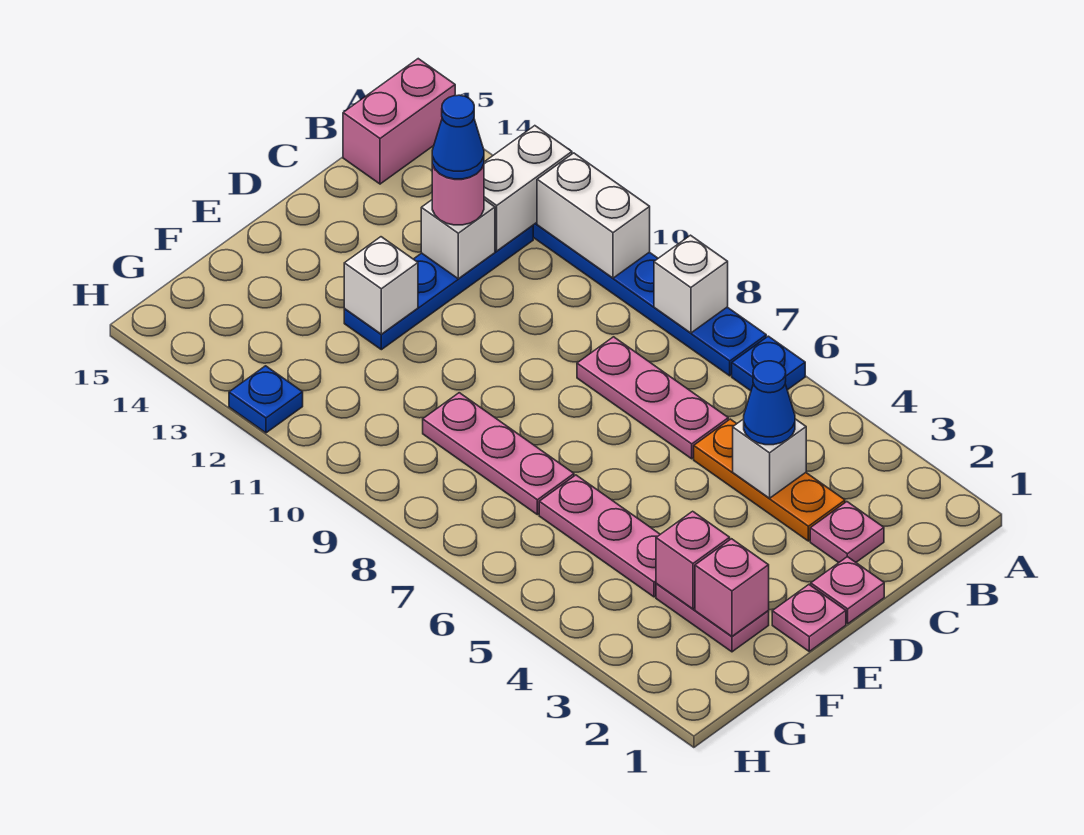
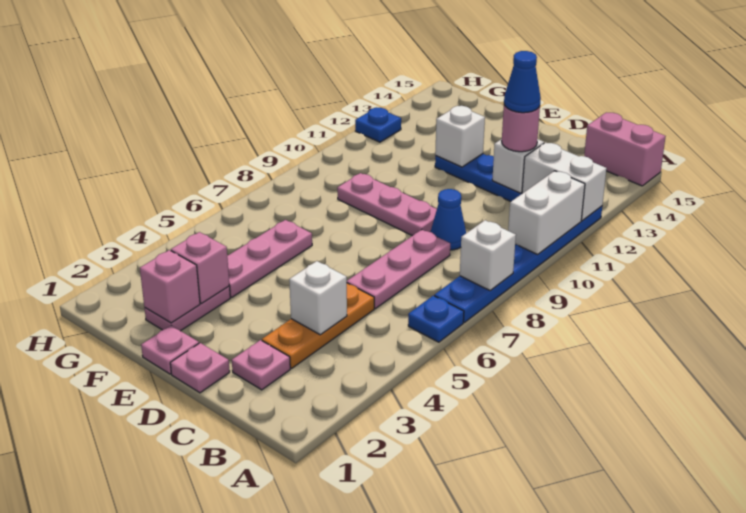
blue 1x1 cone [744,361,795,445] -> blue 1x1 cone moved to [431,189,466,250]
pink 1x3 plate [423,393,574,515] -> pink 1x3 plate turned to [337,173,437,236]

